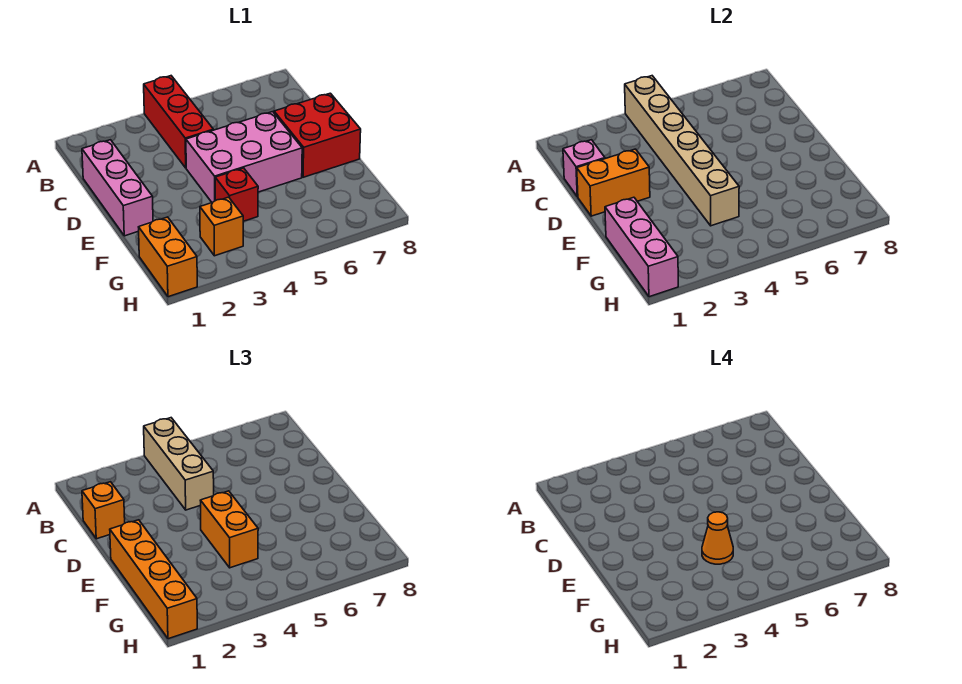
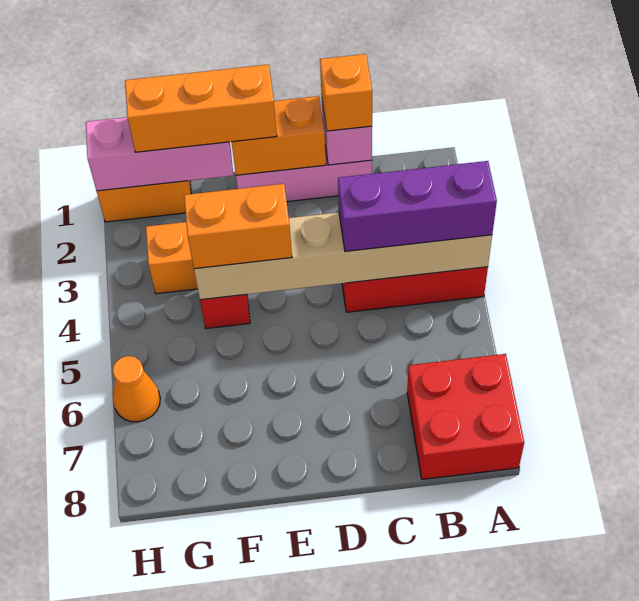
tan 1x3 brick [144,418,214,510] -> purple 1x3 brick [338,161,497,251]
orange 1x2 brick [577,149,650,216] -> orange 1x2 brick turned to [231,96,326,175]
pink 2x3 brick [186,112,302,203] -> none
red 2x2 brick [274,93,361,177] -> red 2x2 brick moved to [407,354,524,479]
orange 1x4 brick [110,520,197,639] -> orange 1x3 brick [125,64,277,152]
orange 1x1 cone [702,512,733,564] -> orange 1x1 cone moved to [113,356,160,422]

